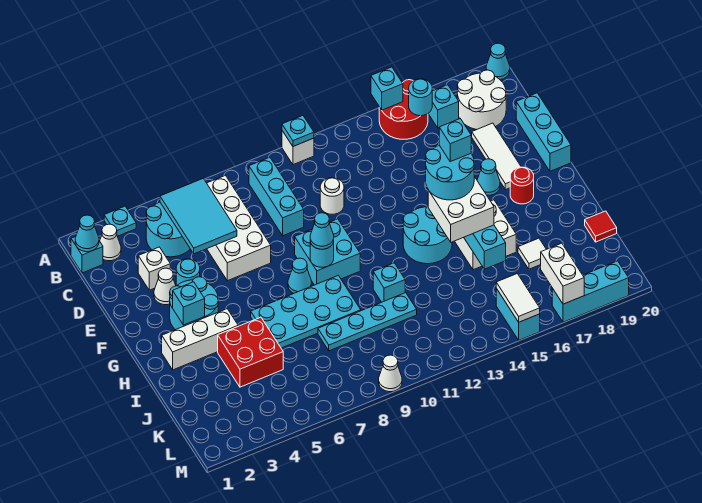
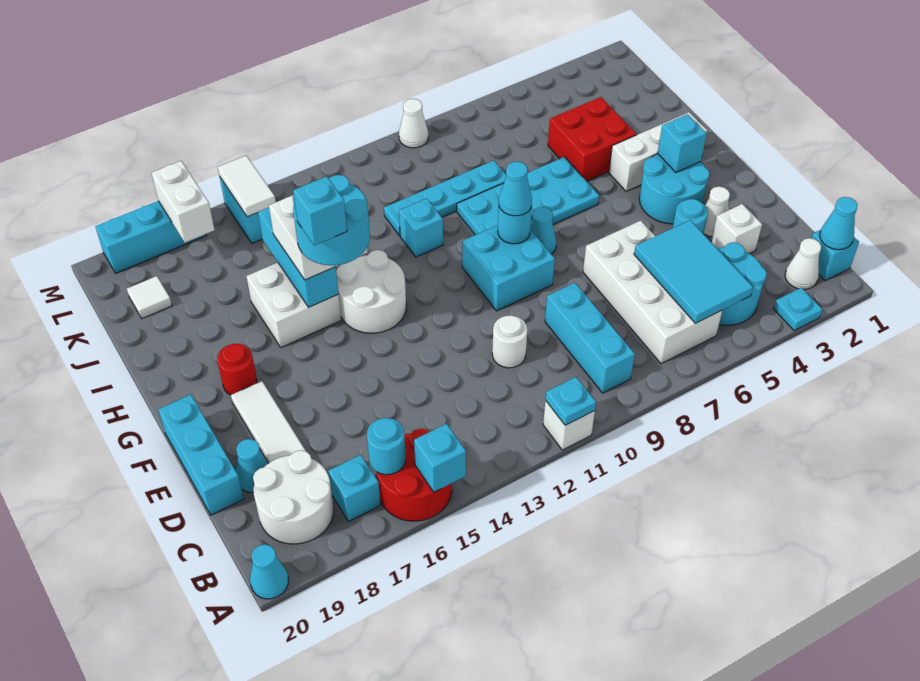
cyan 1x1 cone [477,159,500,195] -> cyan 1x1 cone moved to [236,439,268,493]
cyan 2x2 round brick [403,206,452,264] -> white 2x2 round brick [336,250,406,333]
white 1x1 tile [518,238,546,269] -> white 1x1 tile moved to [127,276,172,319]
red 1x1 tile [585,211,617,242] -> none

